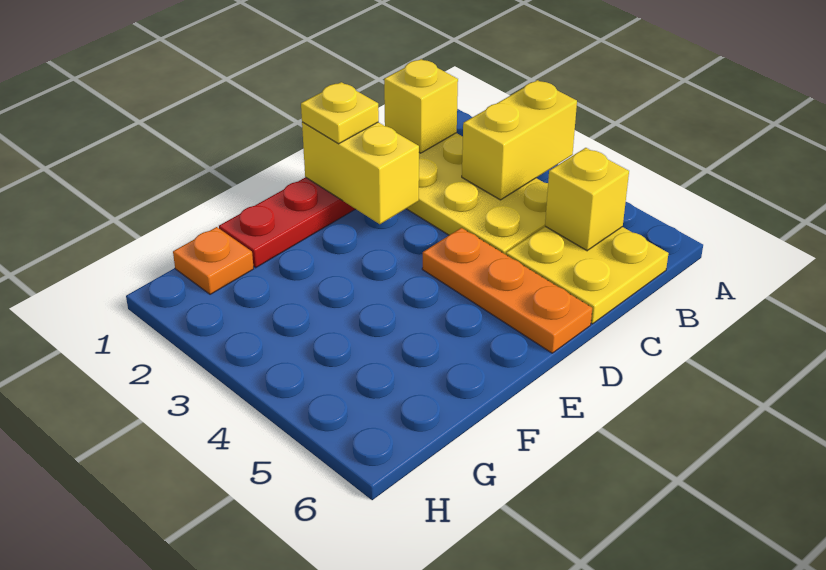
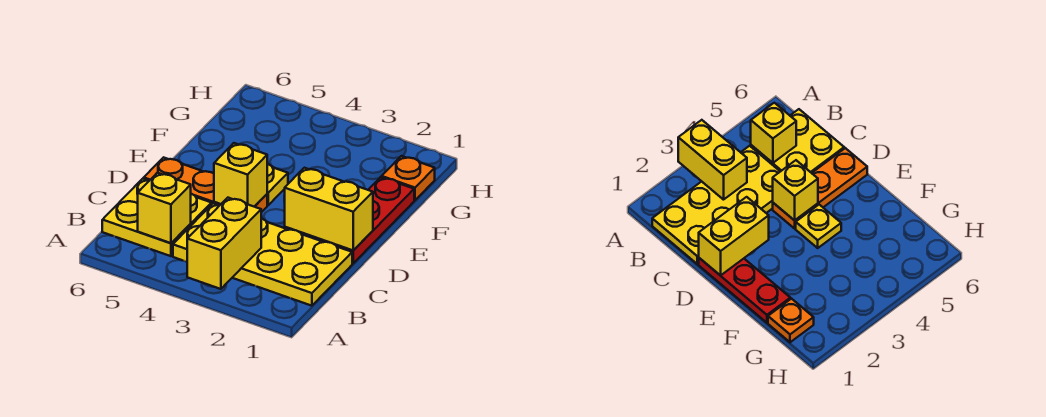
yellow 1x1 brick [384,59,458,153] -> yellow 1x1 brick moved to [214,143,267,207]
yellow 1x1 plate [301,82,379,144] -> yellow 1x1 plate moved to [267,164,288,205]

